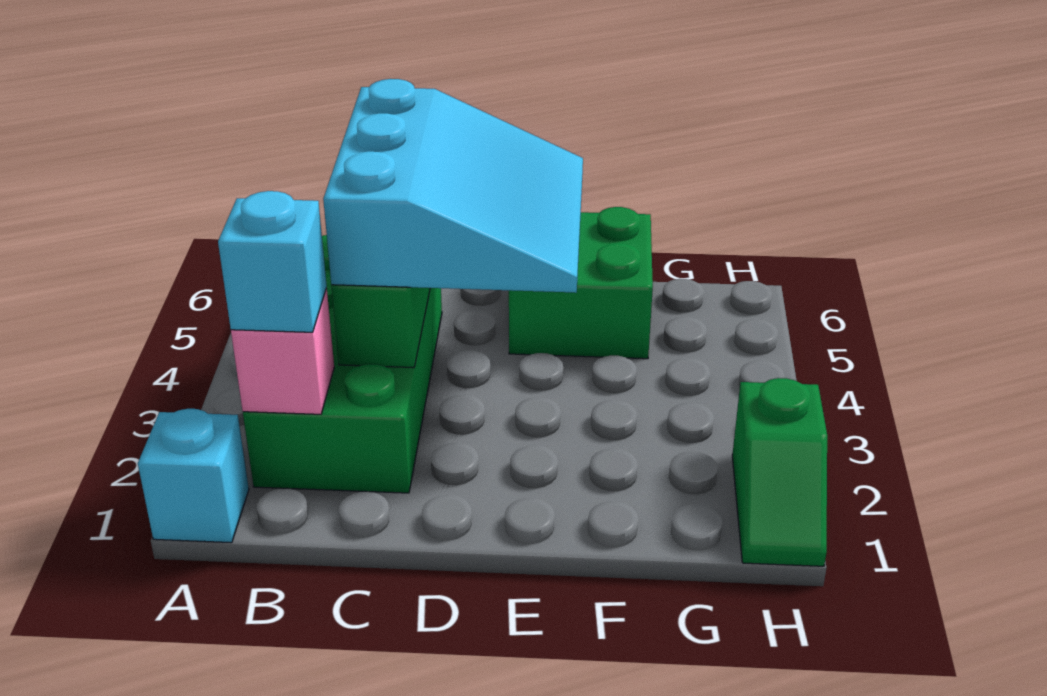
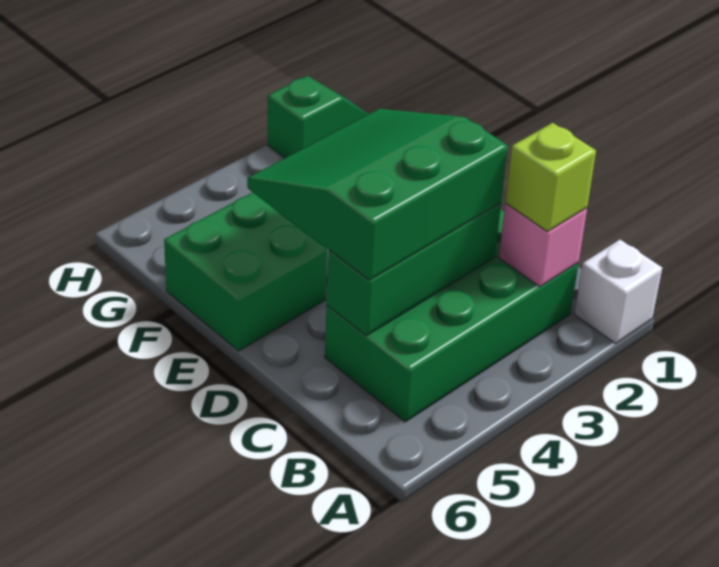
cyan 1x1 brick [138,409,249,543] -> white 1x1 brick [574,240,662,343]
cyan 1x1 brick [218,191,327,332] -> lime 1x1 brick [505,123,596,232]
cyan 3x3 slope [323,79,583,293] -> green 3x3 slope [247,109,508,280]

